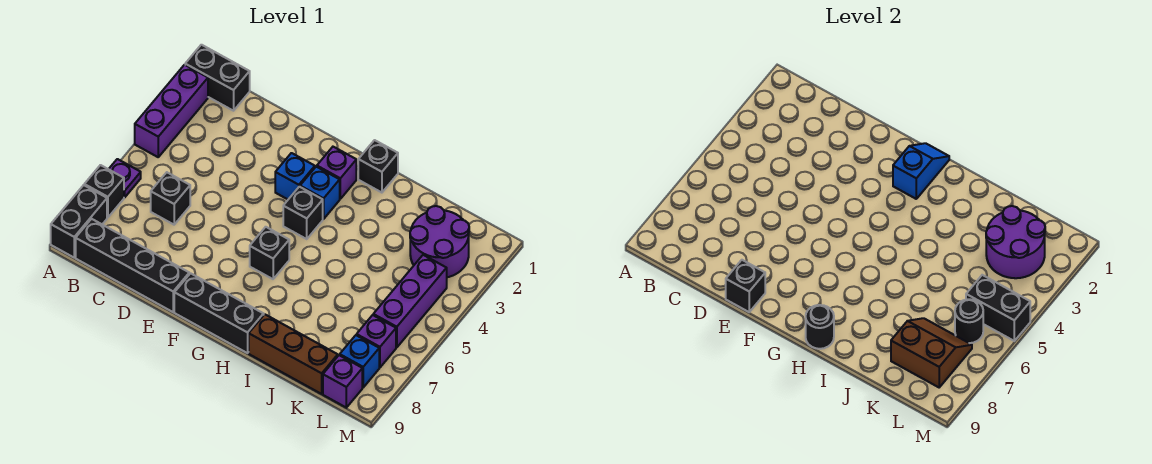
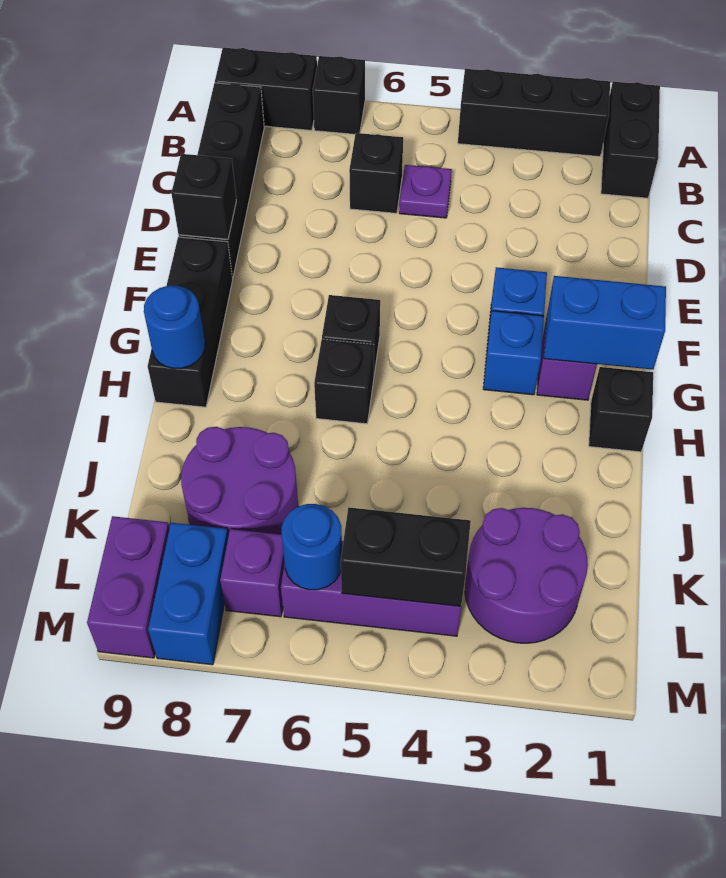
purple 1x3 brick [135,65,208,157] -> black 1x3 brick [458,69,610,157]
purple 1x1 plate [109,159,141,197] -> purple 1x1 plate moved to [399,165,452,218]
blue 1x2 slope [893,143,949,199] -> blue 1x2 brick [544,276,666,369]
black 1x1 brick [283,187,323,239] -> black 1x1 brick moved to [314,339,374,424]
black 1x1 round brick [806,305,834,349] -> blue 1x1 round brick [144,285,205,369]
brown 1x3 brick [249,314,338,394] -> none
purple 2x2 round brick [986,206,1045,278] -> purple 2x2 round brick moved to [181,427,298,536]
brown 2x2 slope [891,318,972,387] -> none
black 1x2 brick [966,275,1030,341] -> black 1x2 brick turned to [341,507,471,606]
black 1x1 round brick [955,299,983,343] -> blue 1x1 round brick [282,504,342,590]
blue 1x1 brick [340,335,379,387] -> blue 1x2 brick [148,523,228,665]
purple 1x1 brick [323,355,362,408] -> purple 1x2 brick [87,516,169,658]

